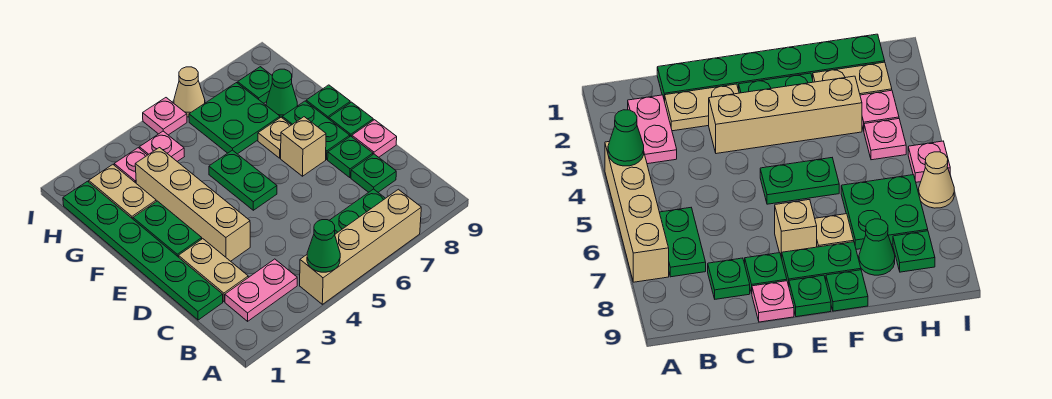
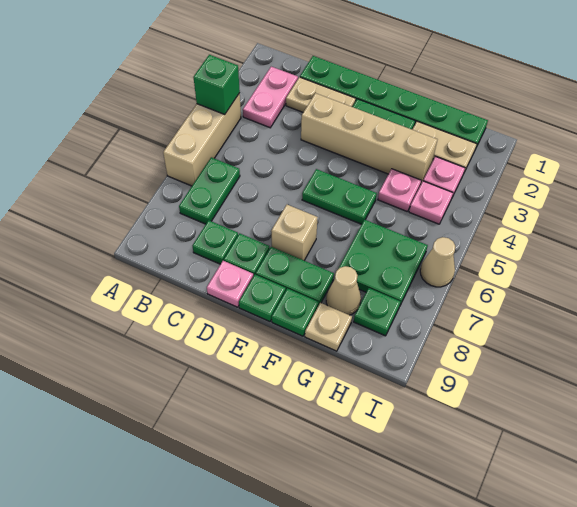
tan 1x4 brick [300,189,421,304] -> tan 1x3 brick [163,93,241,186]
green 1x1 cone [307,220,340,272] -> green 1x1 brick [193,55,240,114]
tan 1x1 plate [258,117,291,158] -> tan 1x1 plate moved to [305,303,352,351]
green 1x1 cone [266,69,297,118] -> tan 1x1 cone [326,266,361,315]
pink 1x1 plate [143,98,187,135] -> pink 1x1 plate moved to [378,169,421,212]

